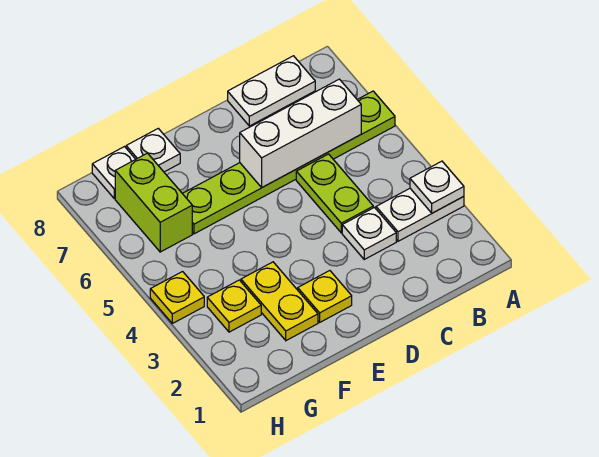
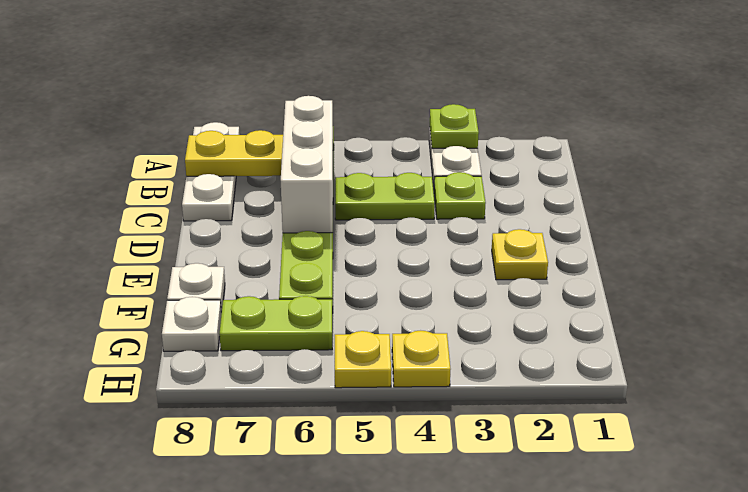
white 1x1 plate [410,161,464,213] -> lime 1x1 plate [430,104,479,148]
white 1x2 plate [228,56,315,126] -> white 1x3 plate [182,122,240,221]
white 1x1 plate [342,208,396,259] -> lime 1x1 plate [434,172,486,219]
yellow 1x2 plate [241,262,318,341] -> yellow 1x2 plate moved to [185,130,283,176]
yellow 1x1 plate [207,280,261,332] -> yellow 1x1 plate moved to [335,331,391,388]
lime 1x2 brick [115,153,192,252] -> lime 1x2 plate [220,296,332,351]

